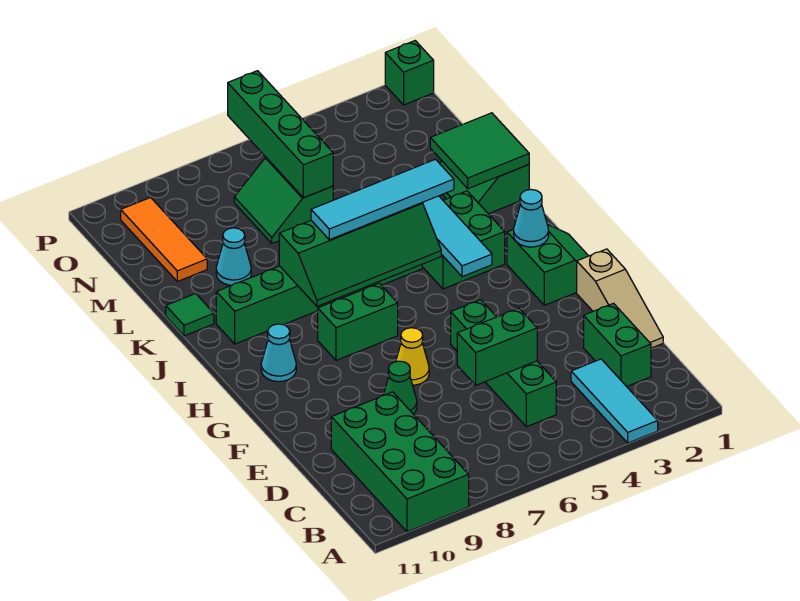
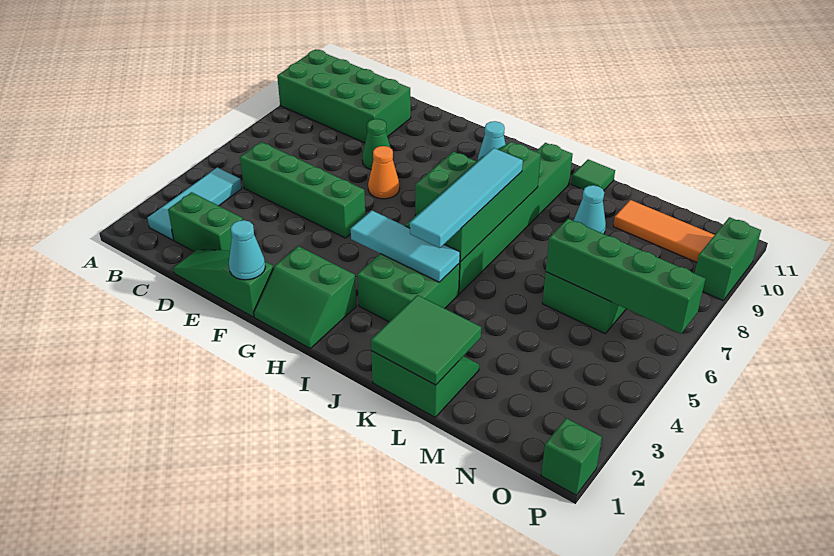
cyan 1x3 tile [571,359,658,443] -> cyan 1x3 tile turned to [148,167,242,240]
tan 1x3 slope [577,249,663,348] -> green 1x3 slope [173,250,273,317]
green 1x2 brick [457,308,537,385] -> green 1x2 brick moved to [695,217,761,300]
yellow 1x1 cone [396,328,429,385] -> orange 1x1 cone [368,146,400,199]
cyan 1x1 cone [514,190,549,247] -> cyan 1x1 cone moved to [229,220,265,280]

